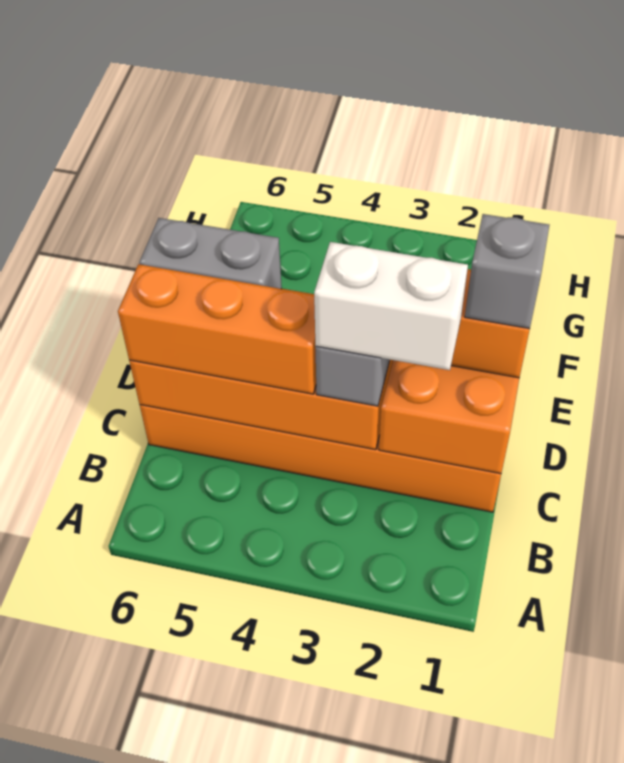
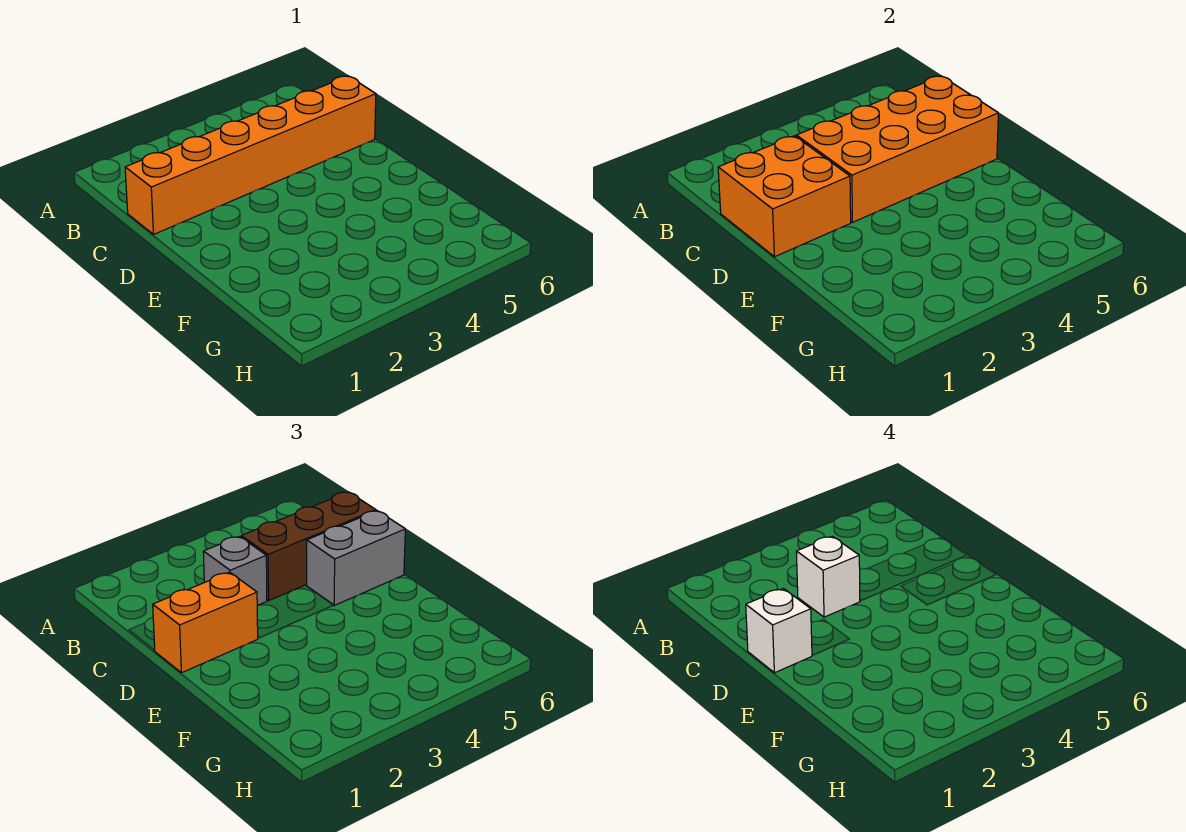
white 1x2 brick [314,242,468,370] -> white 1x1 brick [796,536,860,617]
orange 1x3 brick [118,264,316,394] -> brown 1x3 brick [241,492,376,600]
grey 1x1 brick [465,214,549,329] -> white 1x1 brick [746,589,812,673]

